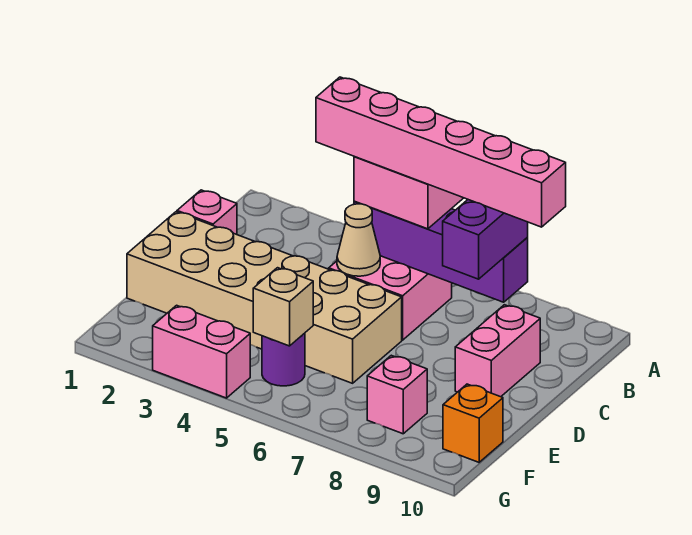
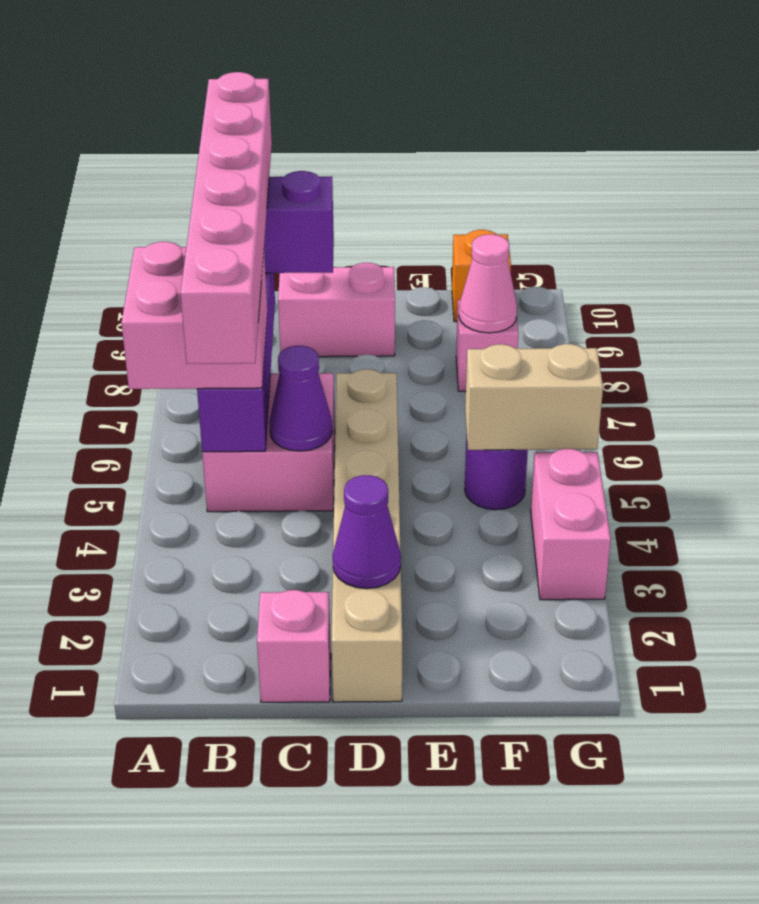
tan 1x1 cone [337,204,380,276] -> purple 1x1 cone [269,346,332,451]
tan 2x6 brick [127,212,402,383] -> tan 1x6 brick [332,369,402,702]
none -> purple 1x1 cone [333,475,401,589]
tan 1x1 brick [253,268,313,346] -> tan 1x2 brick [465,344,603,450]
none -> pink 1x1 cone [459,234,517,333]

